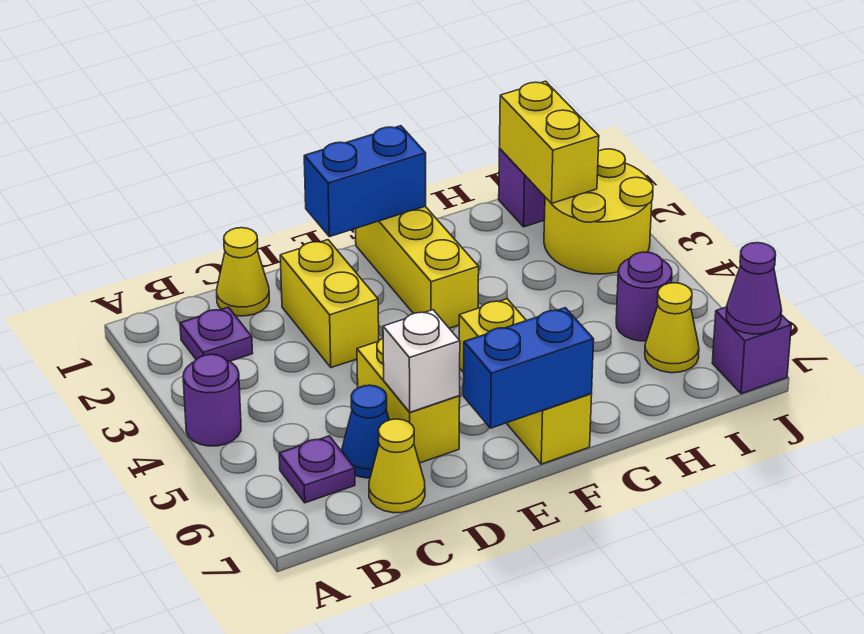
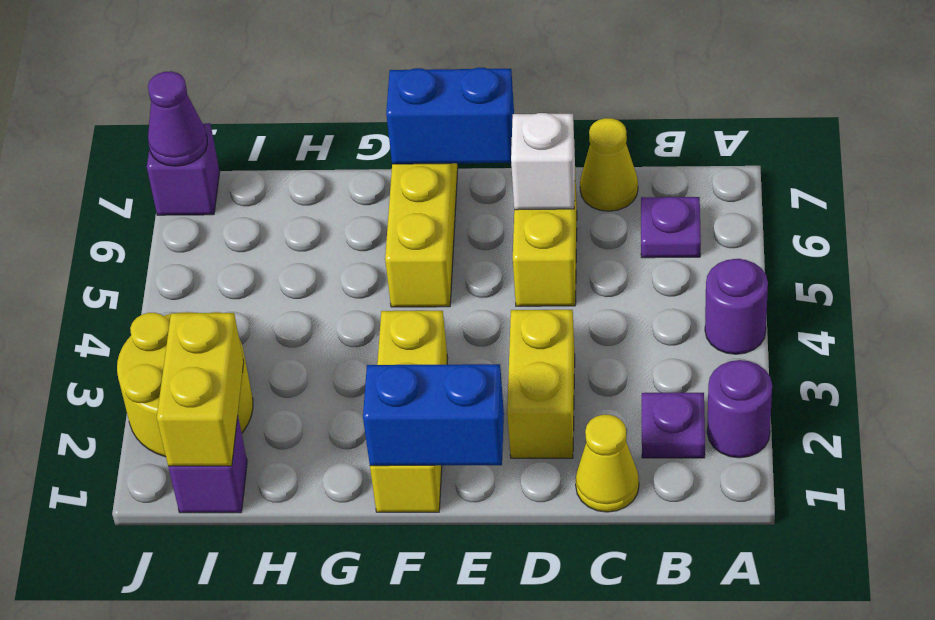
blue 1x1 cone [342,385,389,478] -> none
purple 1x1 round brick [616,252,672,341] -> purple 1x1 round brick moved to [707,360,772,458]
yellow 1x1 cone [645,283,699,373] -> none

